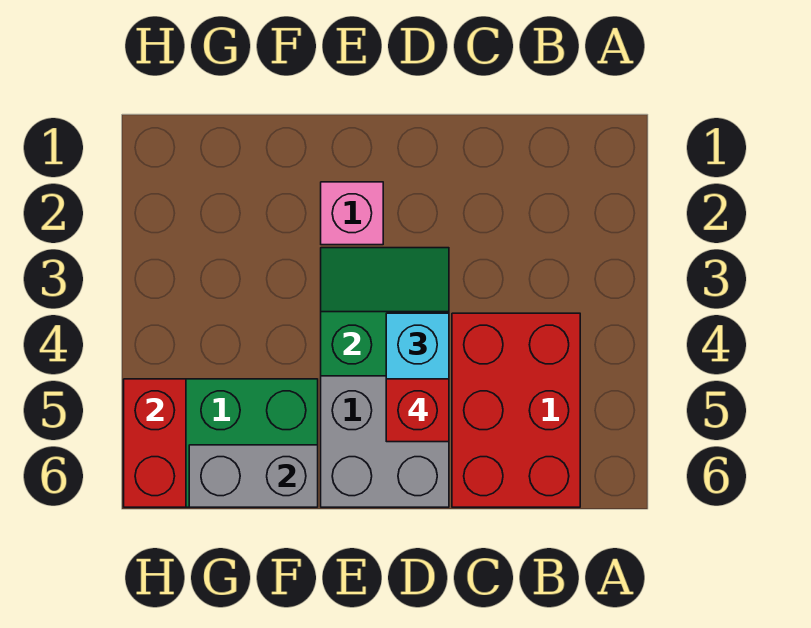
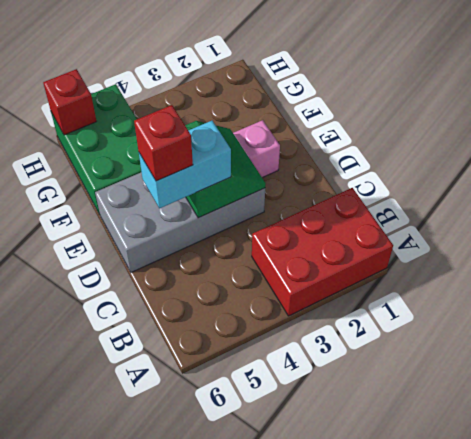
red 2x3 brick [452,313,580,507] -> red 2x3 brick moved to [252,188,393,316]
grey 1x2 brick [189,445,318,507] -> none
red 1x2 brick [124,379,186,507] -> red 1x1 brick [43,69,97,135]

